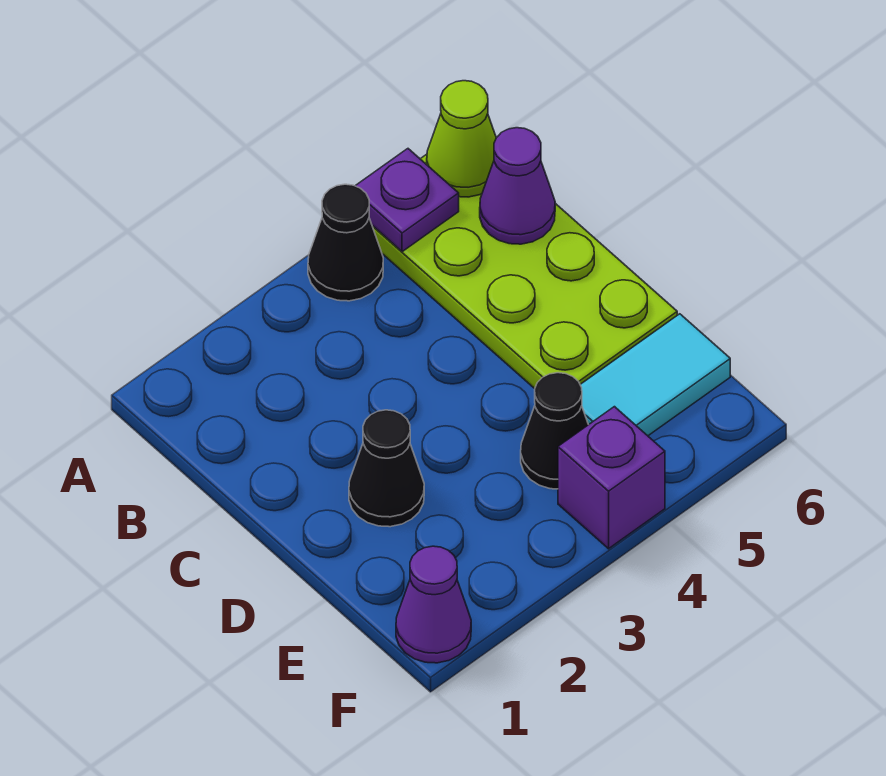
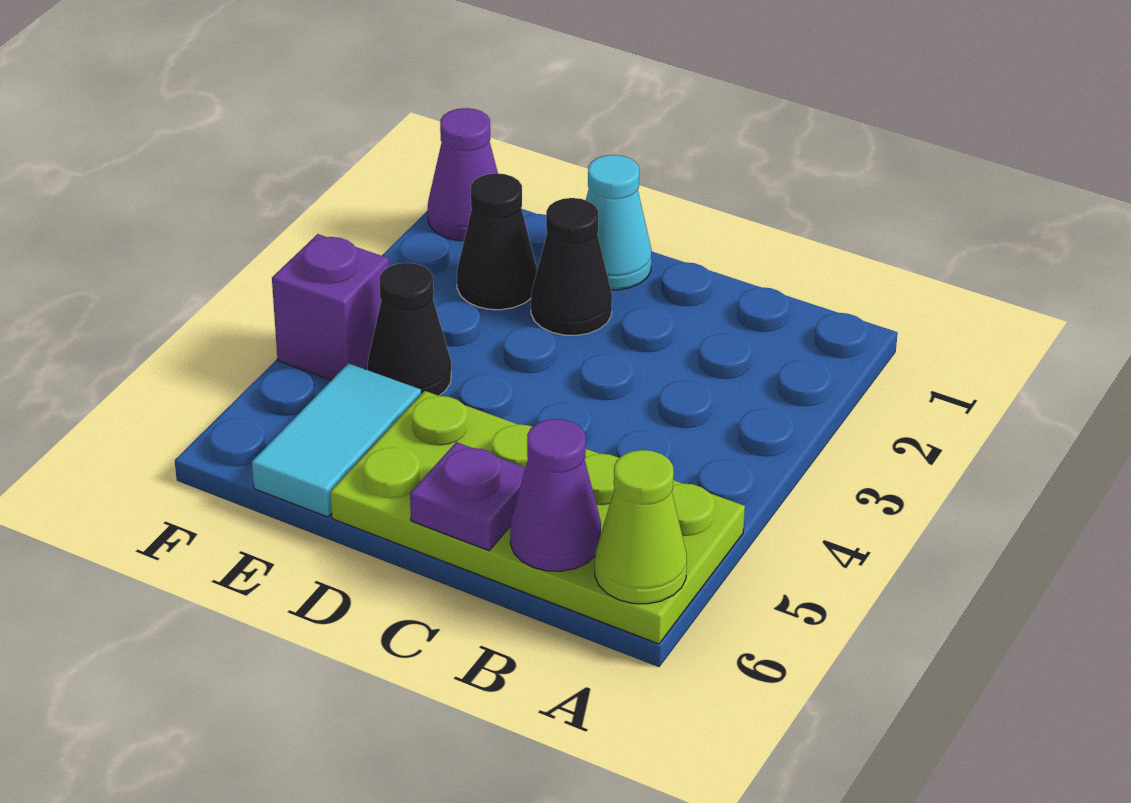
black 1x1 cone [308,184,383,301] -> black 1x1 cone moved to [457,173,537,310]
purple 1x1 plate [356,149,459,252] -> purple 1x1 plate moved to [410,442,525,551]
none -> cyan 1x1 cone [586,155,652,290]

